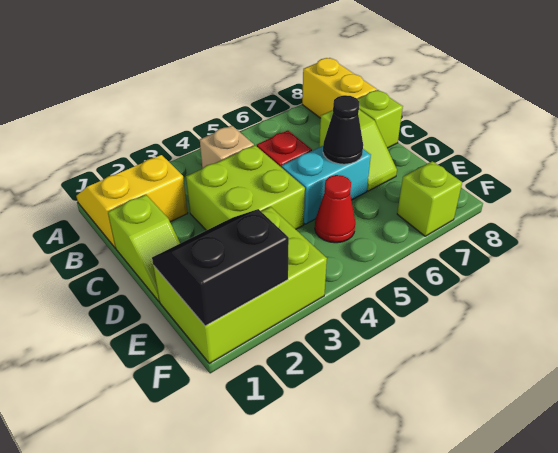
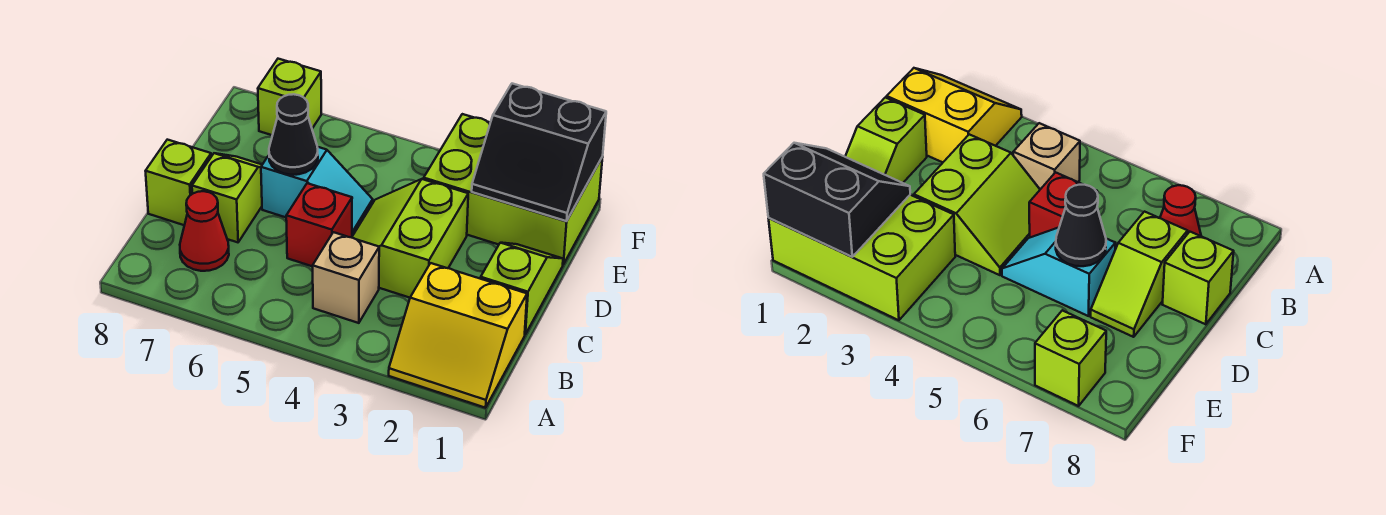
yellow 1x2 brick [302,58,377,118] -> none
lime 2x2 brick [186,145,305,230] -> lime 2x2 slope [352,179,468,298]
cyan 1x2 brick [281,146,371,224] -> cyan 1x2 slope [261,147,373,236]
red 1x1 cone [315,175,355,243] -> red 1x1 cone moved to [180,191,229,271]

